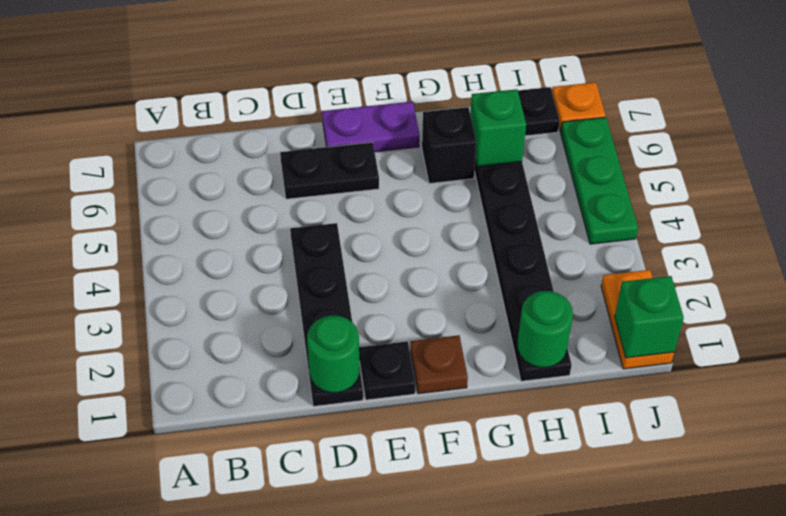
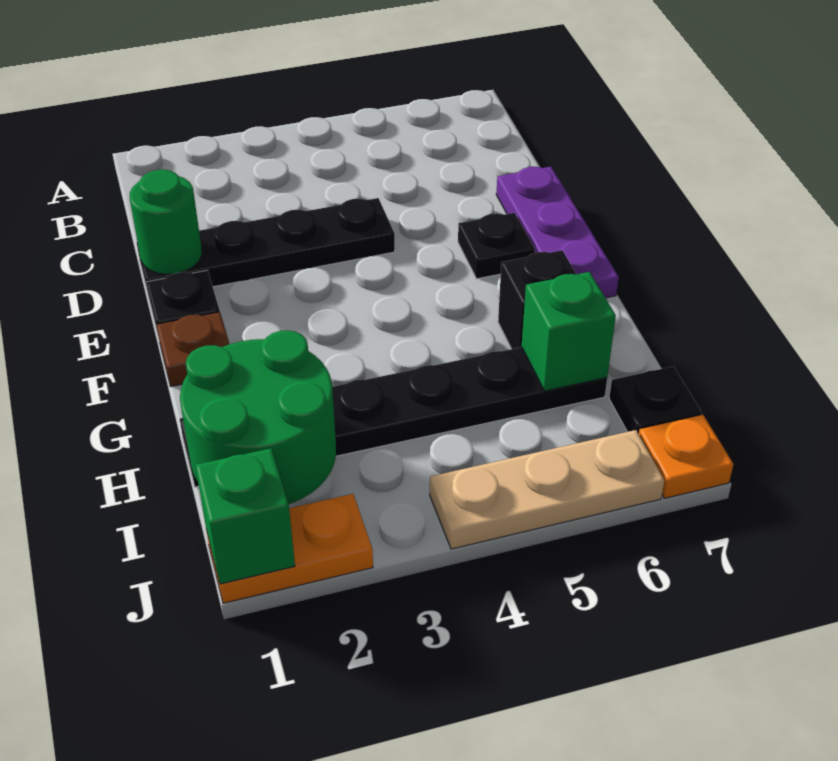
black 1x2 plate [280,142,379,199] -> black 1x1 plate [458,213,535,279]
purple 1x2 plate [322,102,420,152] -> purple 1x3 plate [496,167,619,298]
green 1x1 round brick [518,291,573,367] -> green 2x2 round brick [180,330,336,504]
green 1x3 plate [561,117,638,244] -> tan 1x3 plate [430,430,664,549]

